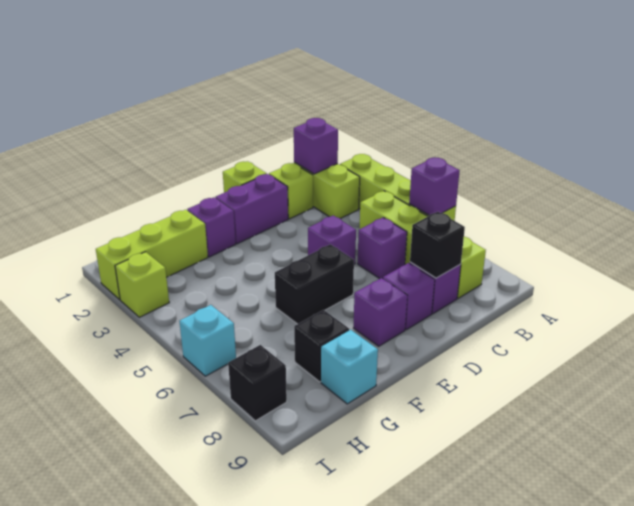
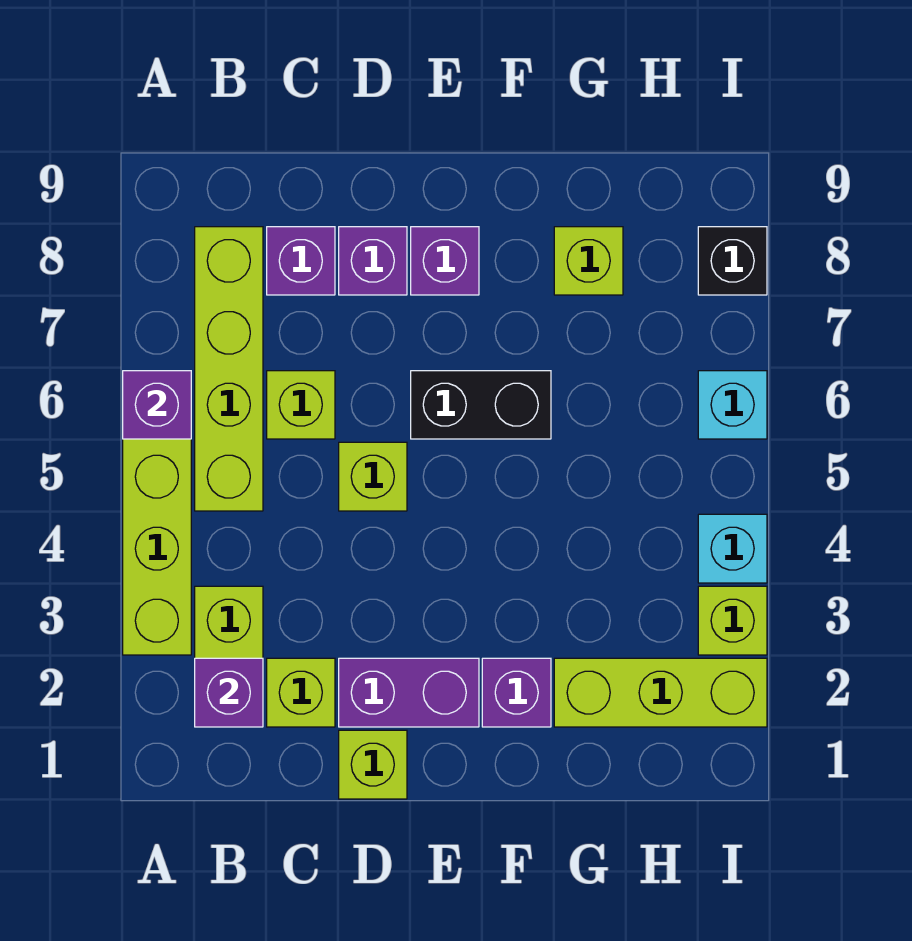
purple 1x1 brick [358,218,407,279] -> lime 1x1 brick [267,371,335,439]
black 1x1 brick [410,212,465,278] -> none
purple 1x1 brick [308,216,356,264] -> lime 1x1 brick [339,442,407,511]
black 1x1 brick [294,310,349,382] -> lime 1x1 brick [554,227,623,295]
cyan 1x1 brick [321,330,378,404] -> cyan 1x1 brick moved to [698,514,767,583]

